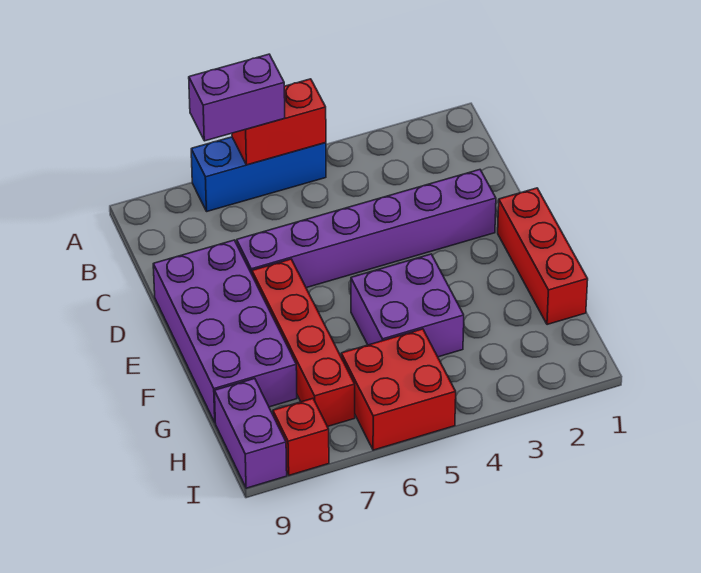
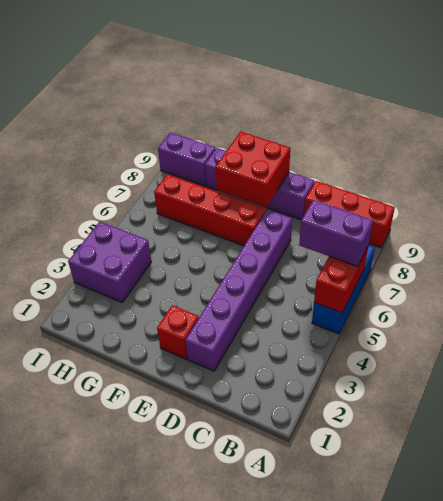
purple 1x2 brick [189,54,285,141] -> purple 1x2 brick turned to [299,200,373,267]
purple 2x4 brick [153,240,297,422] -> purple 1x4 brick [205,148,315,220]
red 1x3 brick [498,188,588,325] -> red 1x3 brick moved to [304,181,395,248]
purple 2x2 brick [351,254,464,357] -> purple 2x2 brick moved to [68,222,151,302]
red 2x2 brick [341,329,456,450] -> red 2x2 brick moved to [216,132,290,207]
red 1x1 brick [273,398,329,475] -> red 1x1 brick moved to [157,305,199,359]

